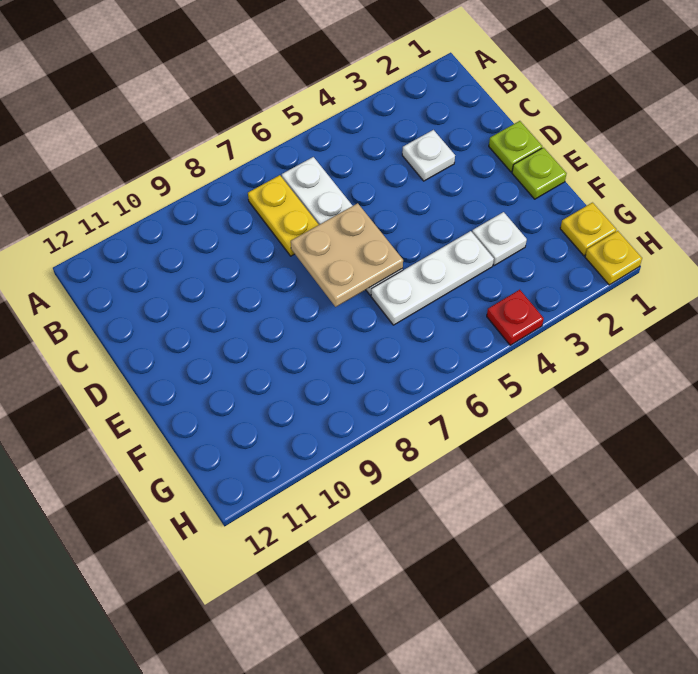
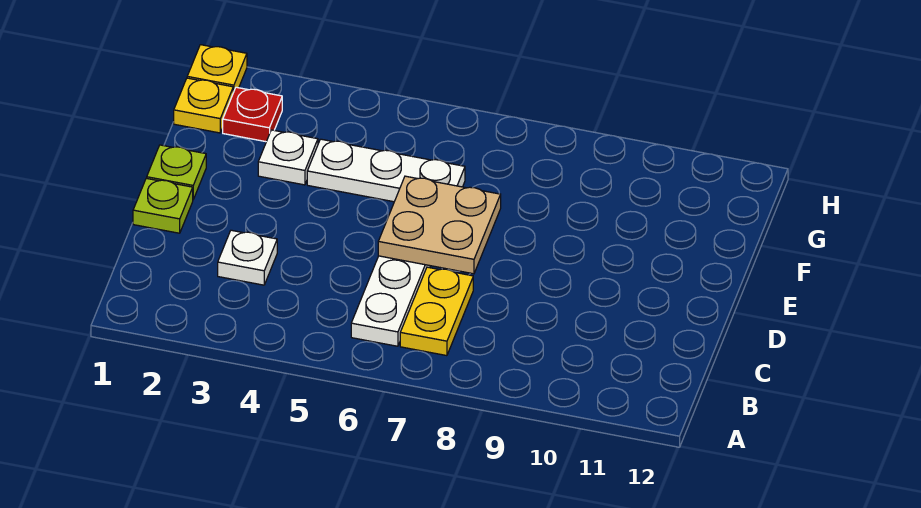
red 1x1 plate [487,290,544,345] -> red 1x1 plate moved to [223,87,282,142]

